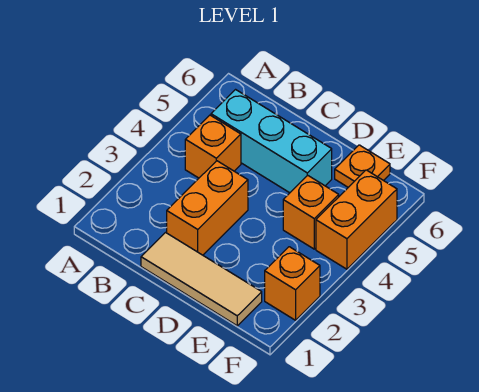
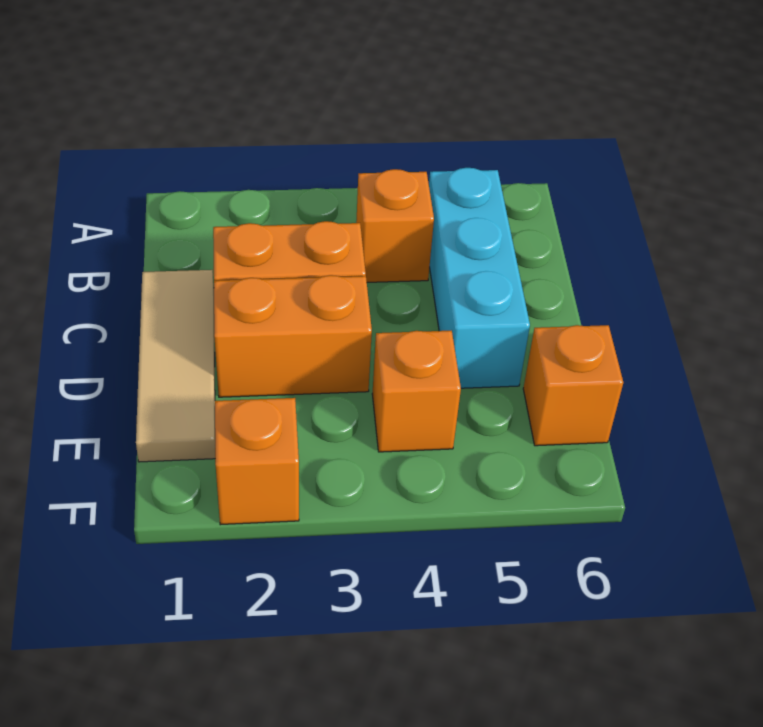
orange 1x1 plate [335,145,390,187] -> orange 1x1 brick [523,325,623,446]
orange 1x2 brick [316,170,397,269] -> orange 1x2 brick moved to [214,275,372,397]

